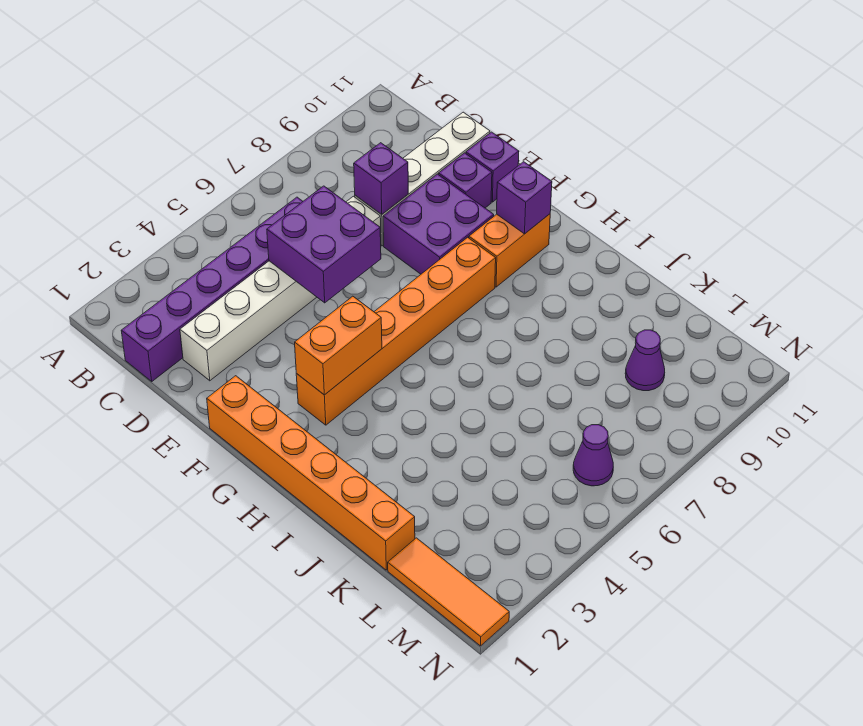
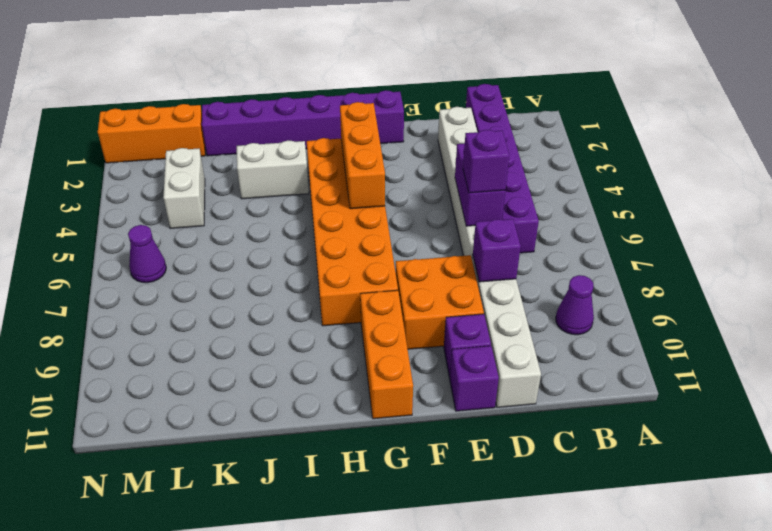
purple 2x2 brick [267,186,381,303] -> purple 1x2 brick [455,143,505,226]
purple 2x2 brick [383,174,494,274] -> orange 2x2 brick [396,255,484,349]
orange 1x6 brick [207,376,415,570] -> purple 1x6 brick [202,90,404,156]
orange 1x6 brick [296,237,496,425] -> orange 2x6 brick [307,138,398,326]
orange 1x2 brick [295,296,382,395] -> orange 1x3 brick [340,102,385,209]
orange 1x2 brick [469,214,550,287] -> orange 1x3 brick [360,290,413,419]
purple 1x1 brick [497,162,552,234] -> purple 1x1 brick moved to [463,130,509,193]
none -> white 1x2 brick [237,140,309,199]
orange 1x3 tile [388,538,509,646] -> orange 1x3 brick [98,104,205,163]
none -> white 1x2 brick [163,148,205,229]
purple 1x1 cone [625,330,665,391] -> purple 1x1 cone moved to [556,275,594,335]

